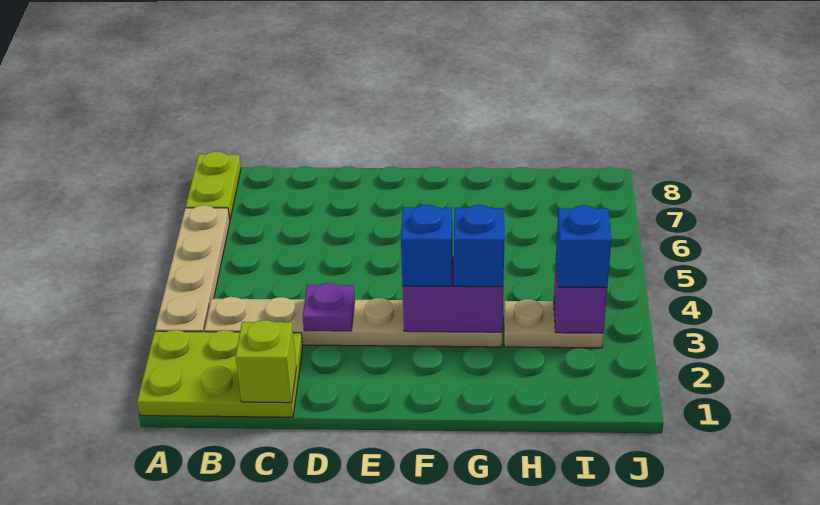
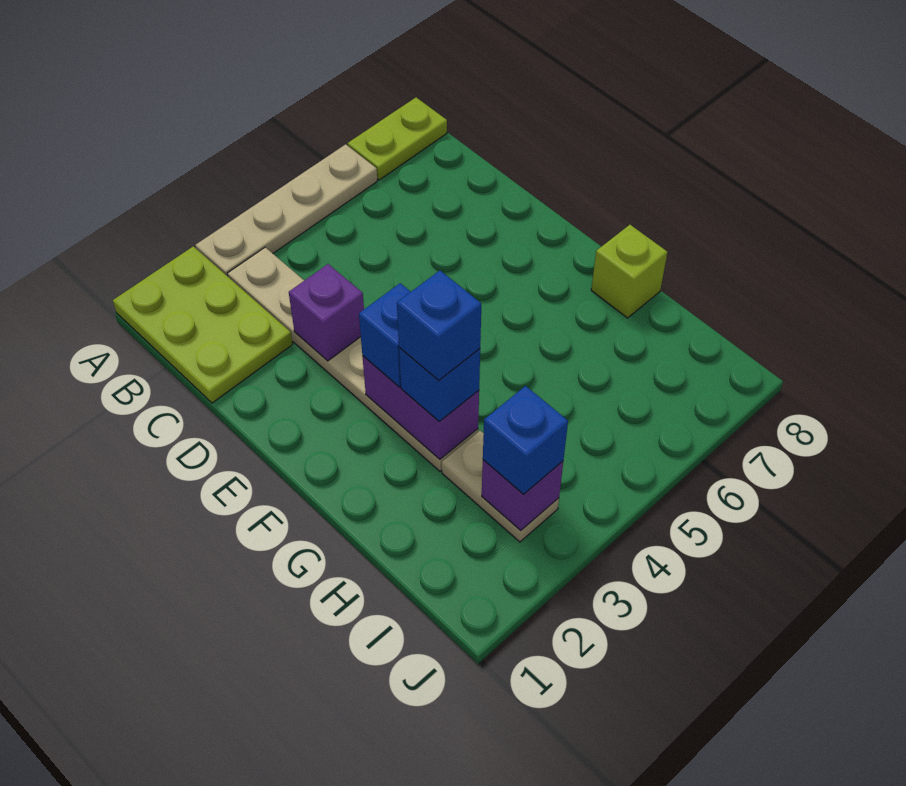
lime 1x1 brick [236,320,296,403] -> lime 1x1 brick moved to [591,225,667,318]
purple 1x1 plate [303,283,355,331] -> purple 1x1 brick [289,264,364,361]
none -> blue 1x1 brick [397,271,481,381]

